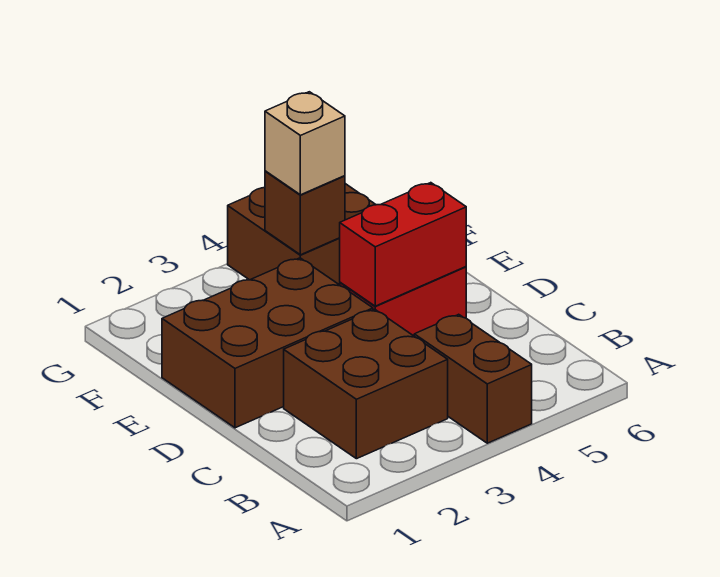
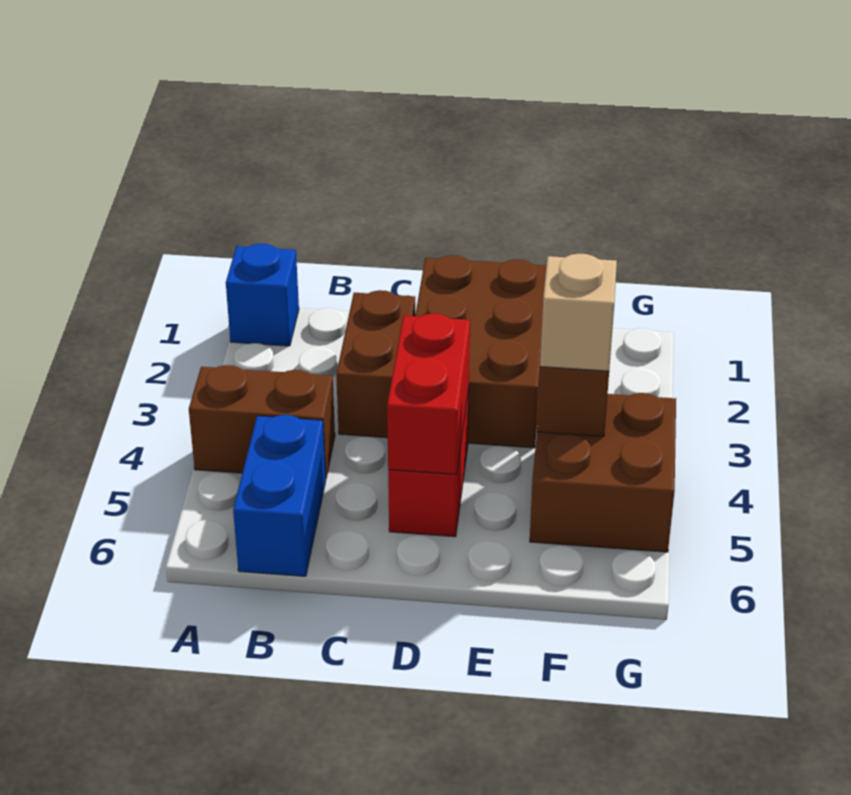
none -> blue 1x1 brick [226,244,299,346]
brown 2x2 brick [284,309,448,459] -> brown 1x2 brick [336,290,415,438]
none -> blue 1x2 brick [233,415,326,576]

